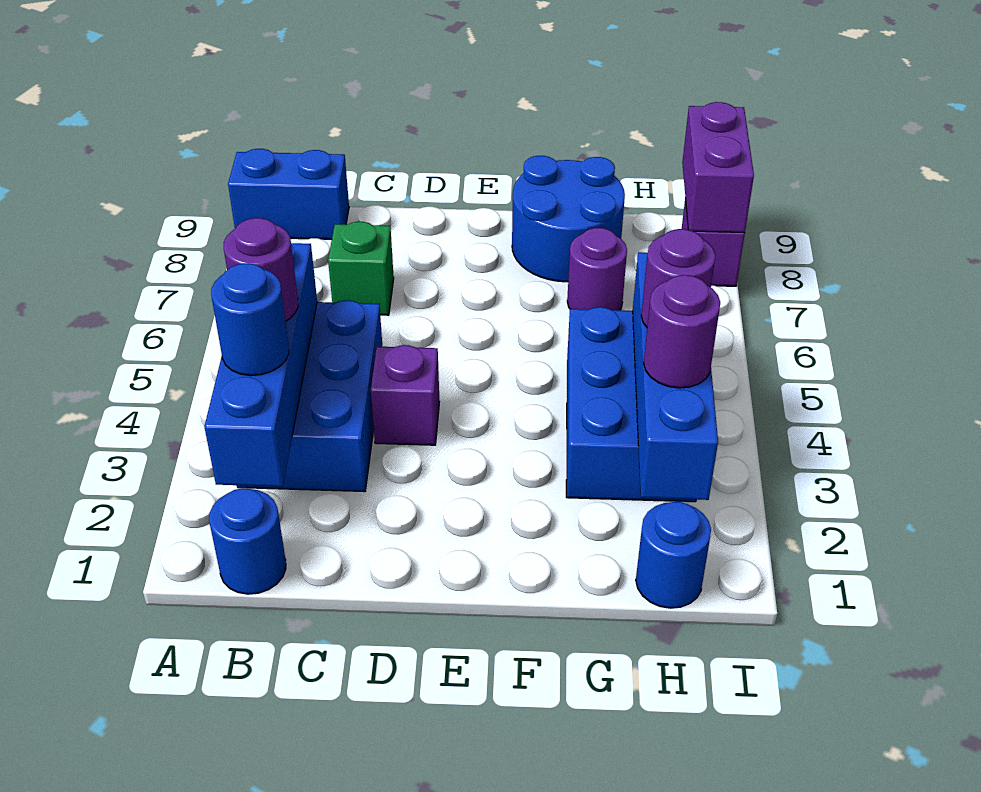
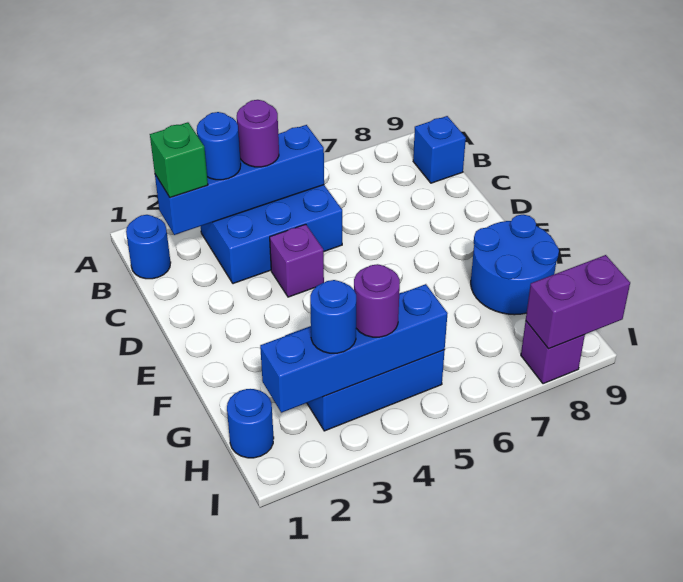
blue 1x2 brick [228,149,349,239] -> blue 1x1 brick [413,116,466,183]
green 1x1 brick [328,222,394,315] -> green 1x1 brick moved to [150,122,208,198]
purple 1x1 round brick [567,228,627,310] -> none
purple 1x1 round brick [644,275,720,388] -> blue 1x1 round brick [310,280,356,353]

